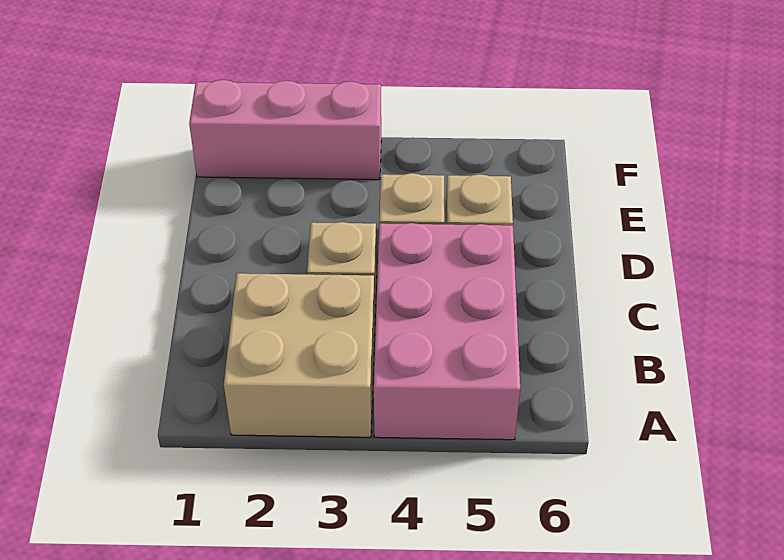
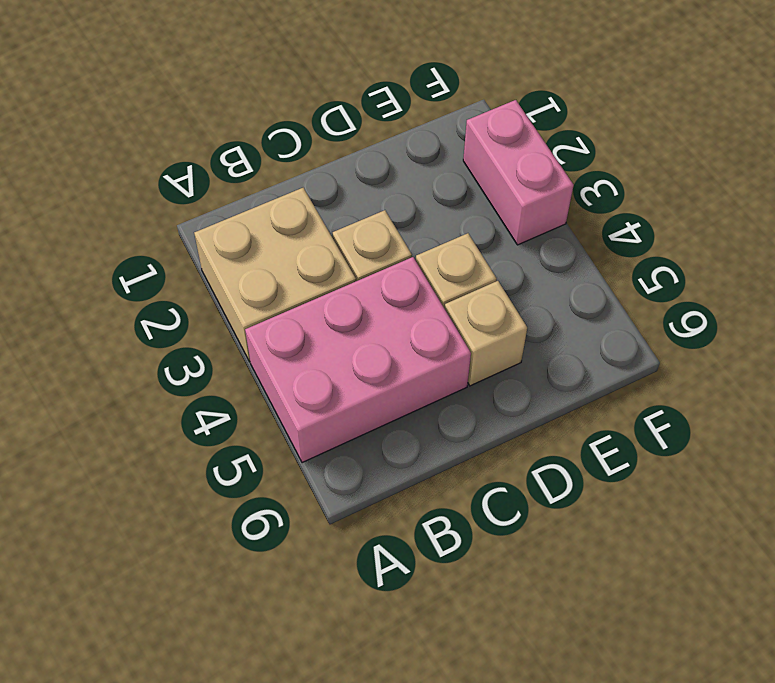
pink 1x3 brick [189,80,381,180] -> pink 1x2 brick [463,100,574,245]

